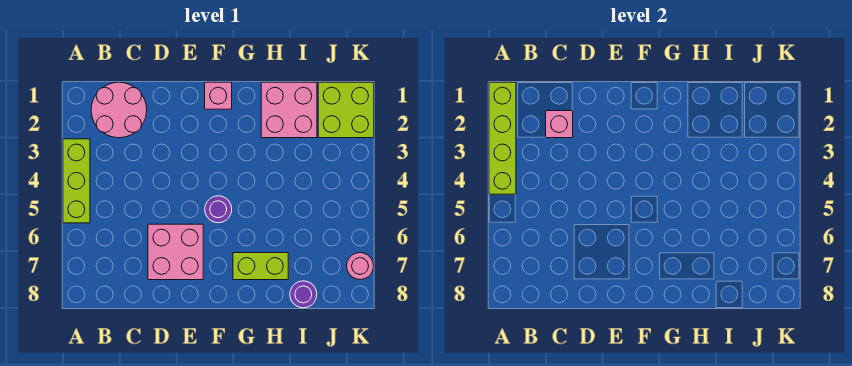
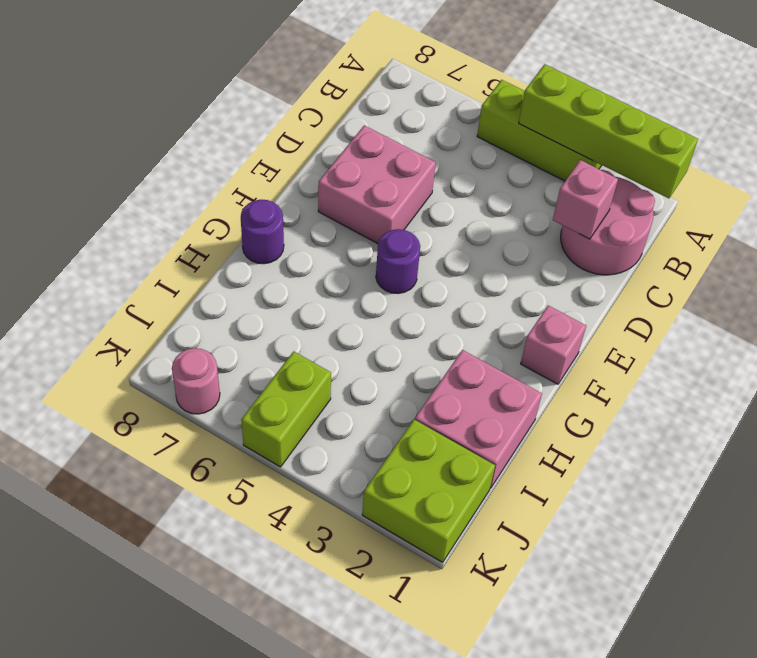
lime 1x2 brick [233,253,288,280] -> lime 1x2 brick moved to [241,351,331,467]
purple 1x1 round brick [290,281,317,308] -> purple 1x1 round brick moved to [241,200,284,264]

